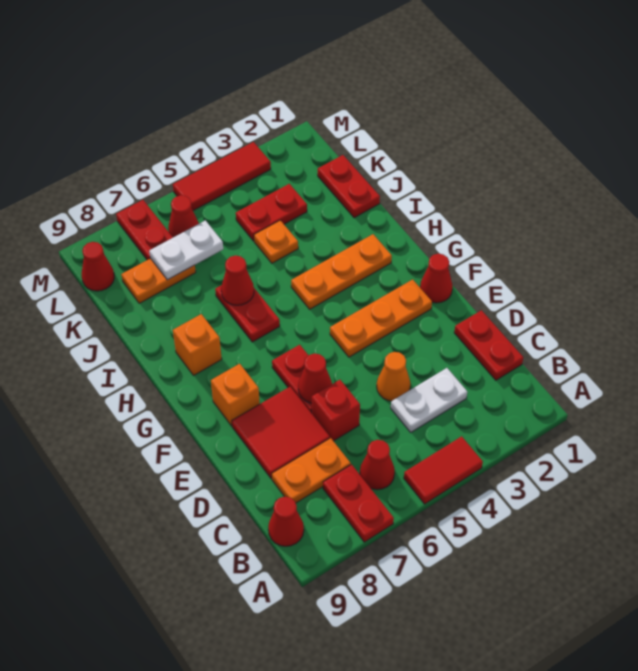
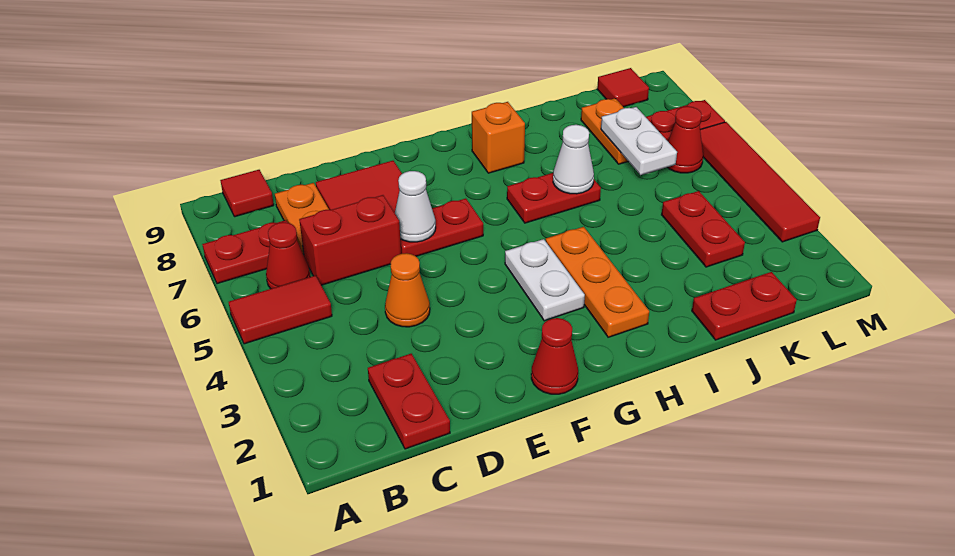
red 1x2 tile [404,436,483,504] -> red 1x2 tile turned to [229,275,332,344]
red 1x1 cone [268,497,304,546] -> red 1x1 tile [220,170,274,217]
red 1x2 plate [454,310,523,380] -> red 1x2 plate turned to [368,354,450,449]
white 1x2 plate [391,368,467,432] -> white 1x2 plate moved to [505,239,585,321]
red 1x1 brick [312,380,360,441] -> red 1x2 brick [299,195,401,285]
red 1x1 cone [298,353,332,403] -> white 1x1 cone [395,171,436,242]
orange 1x3 plate [330,280,432,357] -> none
orange 1x1 brick [211,364,260,426] -> none
red 1x1 cone [221,256,254,305] -> white 1x1 cone [553,125,594,194]
orange 1x1 plate [254,220,298,263] -> none
red 1x1 cone [82,242,114,291] -> red 1x1 tile [597,68,649,107]
red 1x3 tile [173,142,271,211] -> red 1x4 tile [700,122,820,242]

